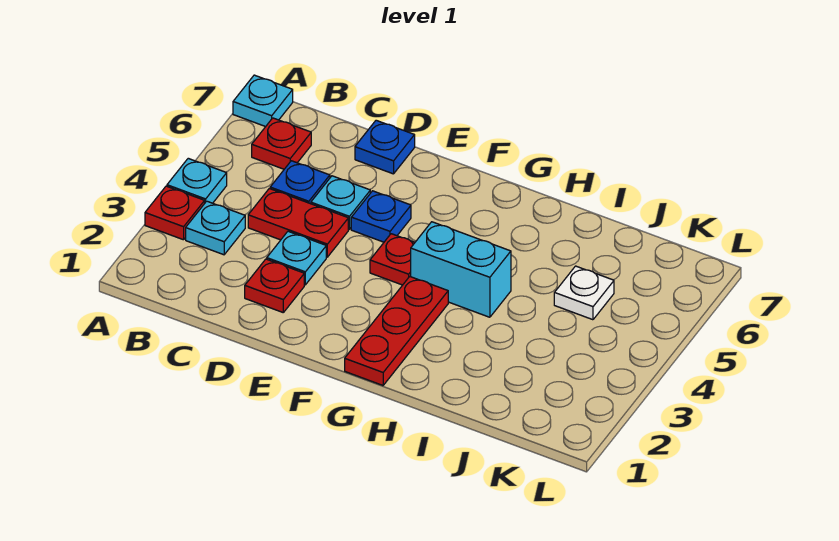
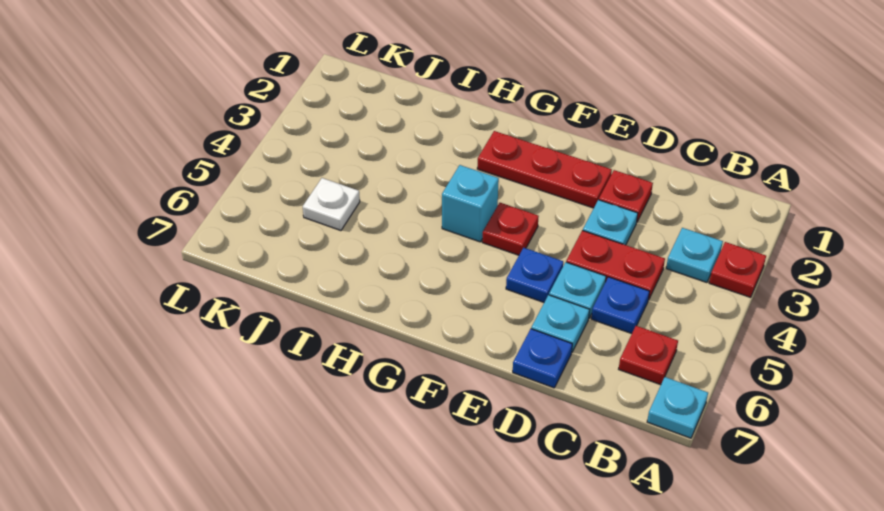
cyan 1x1 plate [167,158,227,203] -> cyan 1x1 plate moved to [531,295,590,352]
red 1x3 plate [345,277,448,385] -> red 1x3 plate turned to [477,131,612,208]
cyan 1x2 brick [411,222,511,317] -> cyan 1x1 brick [442,165,499,242]

